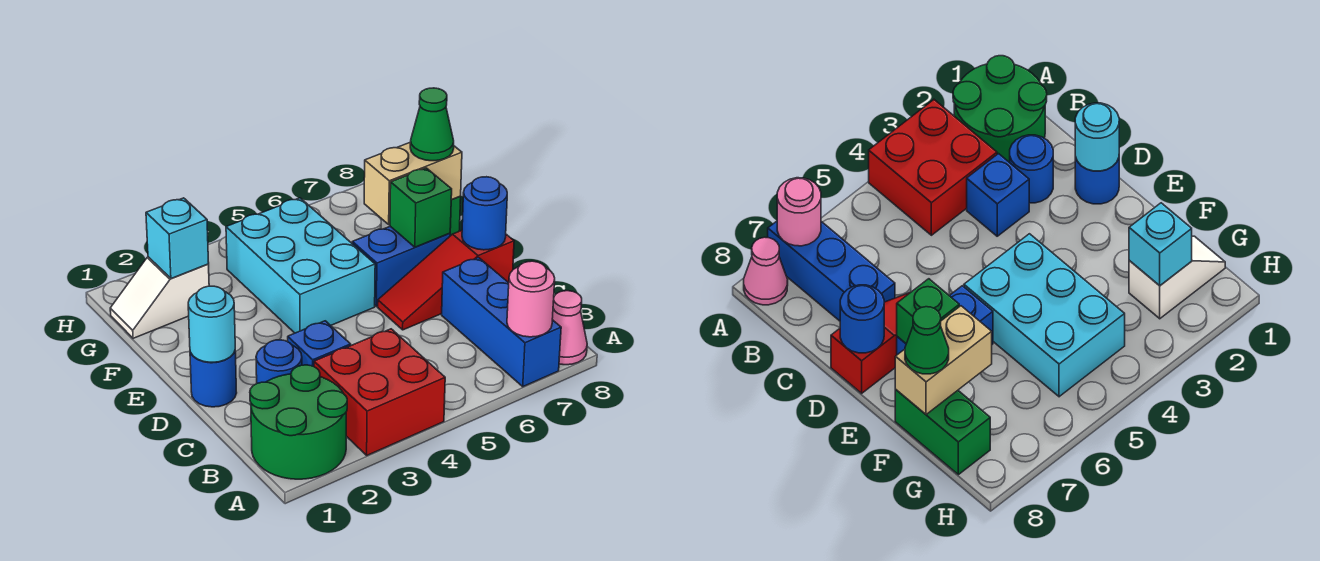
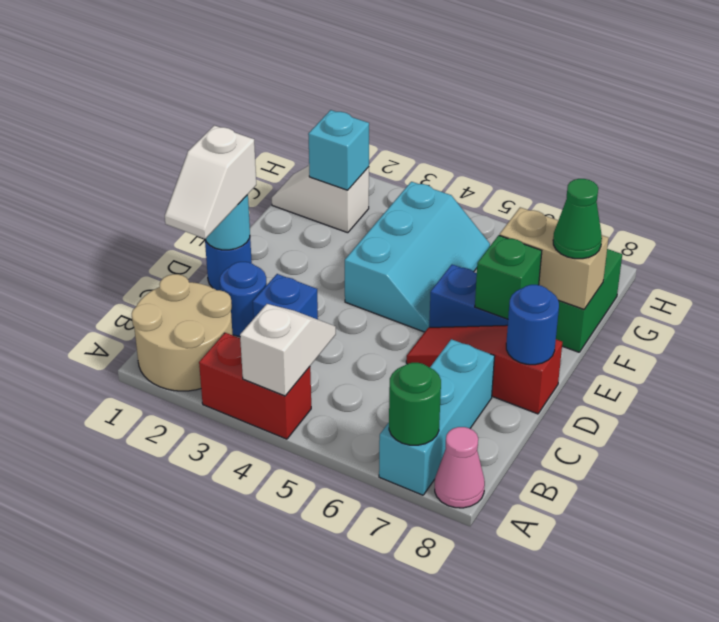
green 2x2 round brick [250,365,347,479] -> tan 2x2 round brick [132,274,233,391]
red 2x2 brick [314,329,445,455] -> red 1x2 brick [199,333,311,439]
none -> white 1x2 slope [240,304,336,396]
blue 1x3 brick [442,257,561,387] -> cyan 1x3 brick [379,339,495,495]
pink 1x1 round brick [507,261,555,337] -> green 1x1 round brick [389,363,441,445]
none -> white 1x2 slope [165,125,256,239]
cyan 2x3 brick [226,198,375,333] -> cyan 2x3 slope [345,182,490,332]

